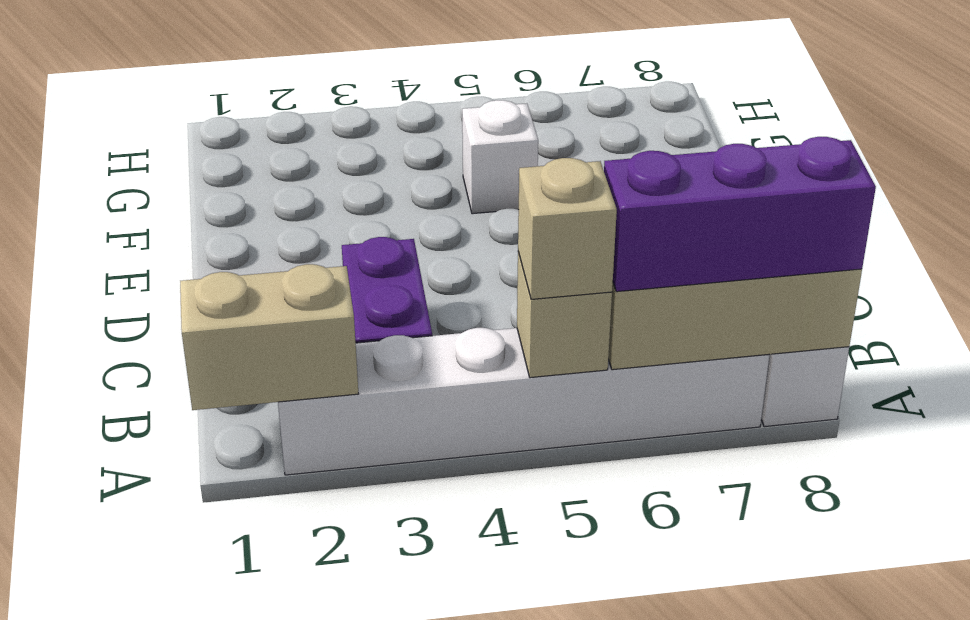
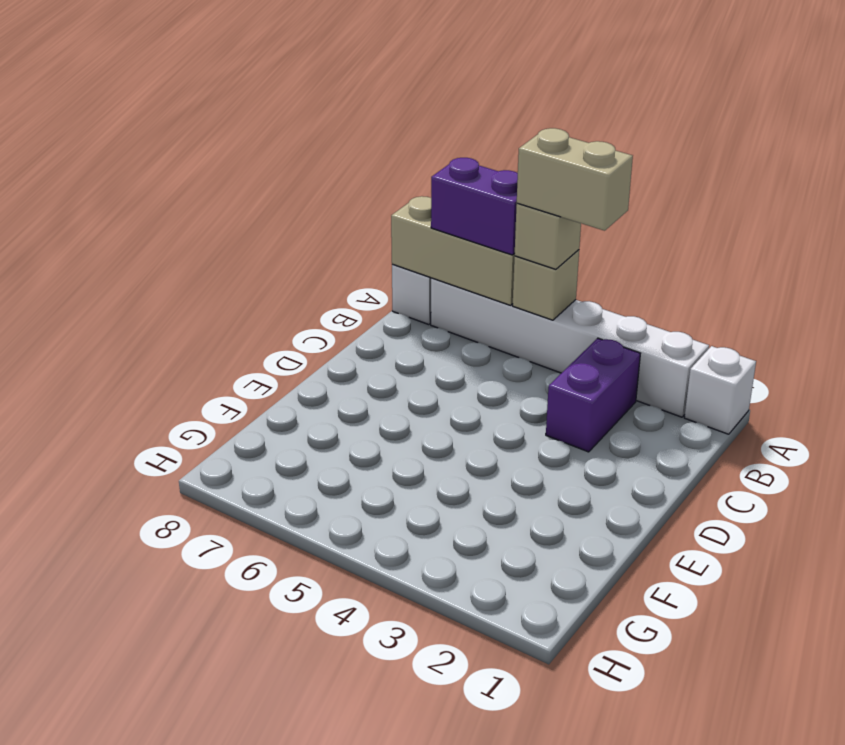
tan 1x2 brick [180,264,359,410] -> tan 1x2 brick moved to [517,128,633,231]
purple 1x3 brick [604,137,876,292] -> purple 1x2 brick [431,158,518,255]
white 1x1 brick [462,100,538,214] -> white 1x1 brick moved to [684,346,756,434]

